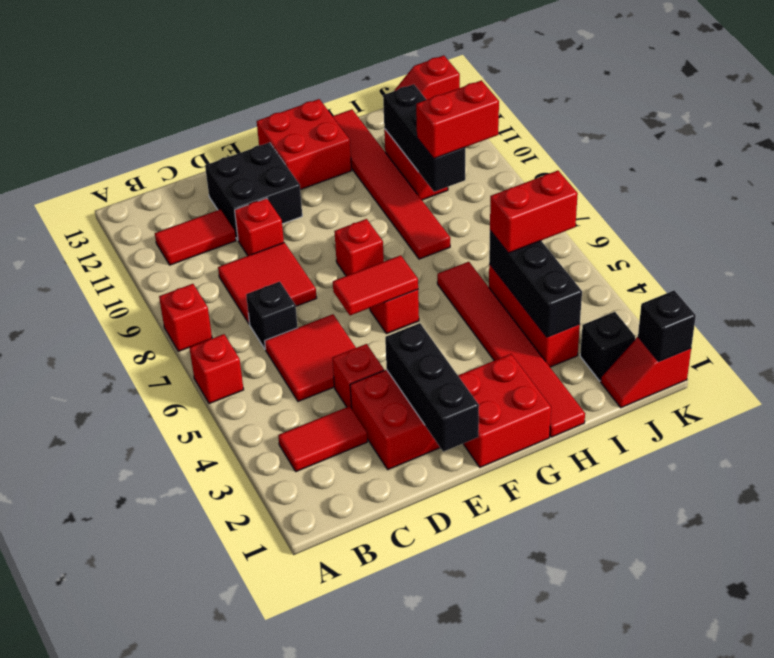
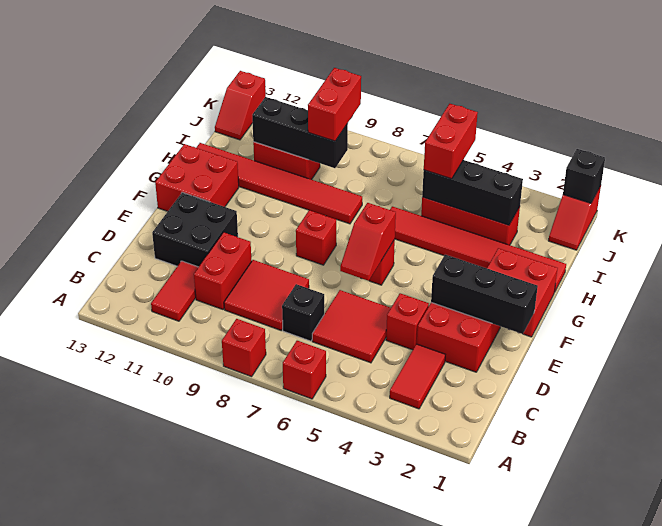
red 1x1 brick [235,198,284,256] -> red 1x2 brick [194,232,252,309]
red 1x2 tile [333,255,418,315] -> red 1x2 slope [340,203,396,281]
black 1x1 brick [580,312,635,381] -> none

